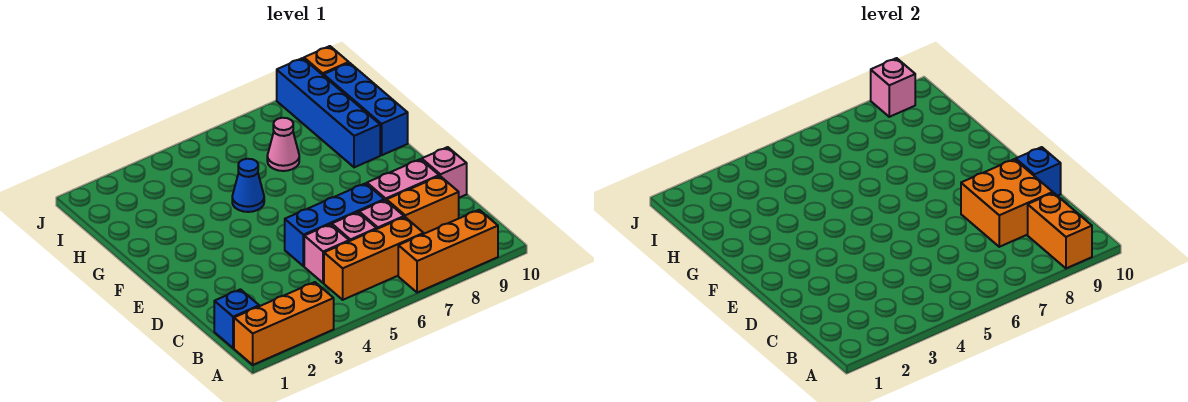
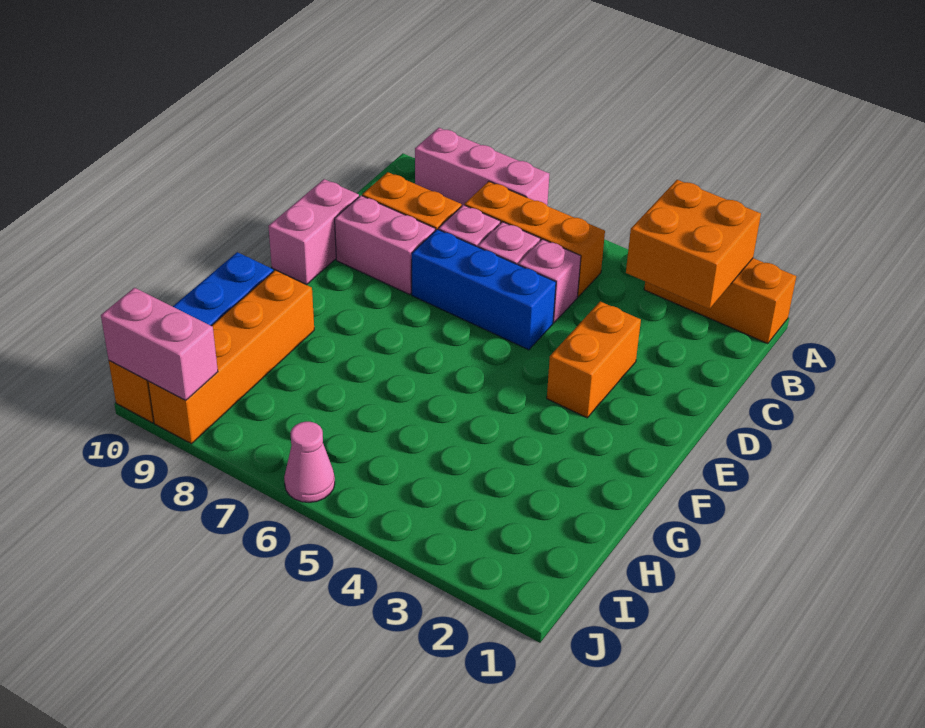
orange 1x3 brick [398,210,498,293] -> pink 1x3 brick [415,128,549,207]
orange 1x2 brick [1028,193,1092,268] -> orange 1x2 brick moved to [547,301,641,418]
blue 1x1 brick [214,289,259,348] -> none
orange 2x2 brick [961,159,1053,247] -> orange 2x2 brick moved to [626,180,761,309]
pink 1x1 brick [422,147,467,198] -> pink 1x2 brick [268,179,359,284]
blue 1x1 brick [1016,147,1061,196] -> none
blue 1x1 cone [232,159,264,212] -> none
blue 1x4 brick [277,58,380,167] -> orange 1x4 brick [148,270,314,444]
pink 1x1 cone [267,118,299,171] -> pink 1x1 cone moved to [284,422,335,503]
pink 1x1 brick [871,58,915,117] -> pink 1x2 brick [101,288,218,400]

